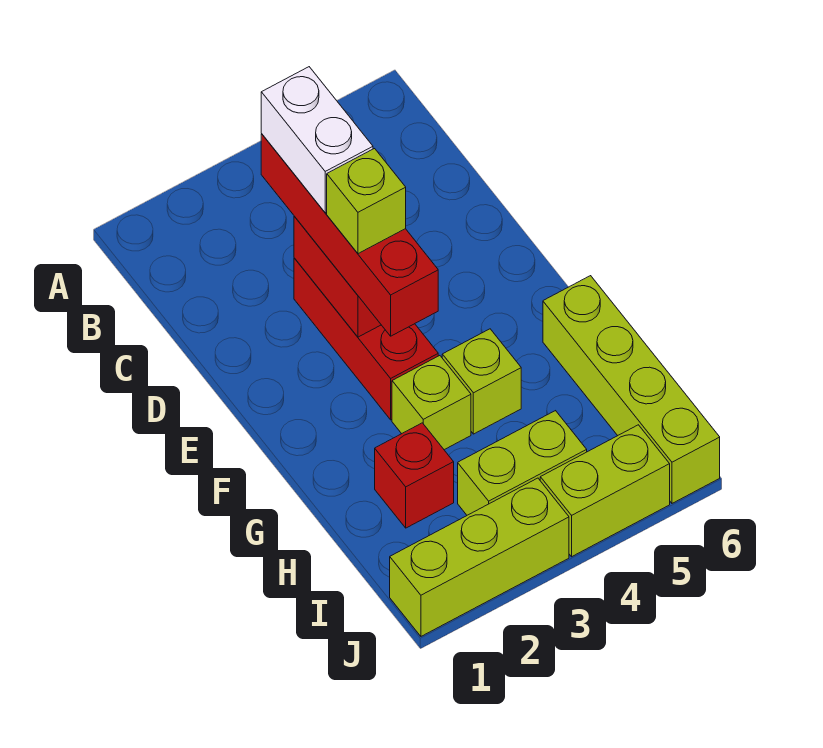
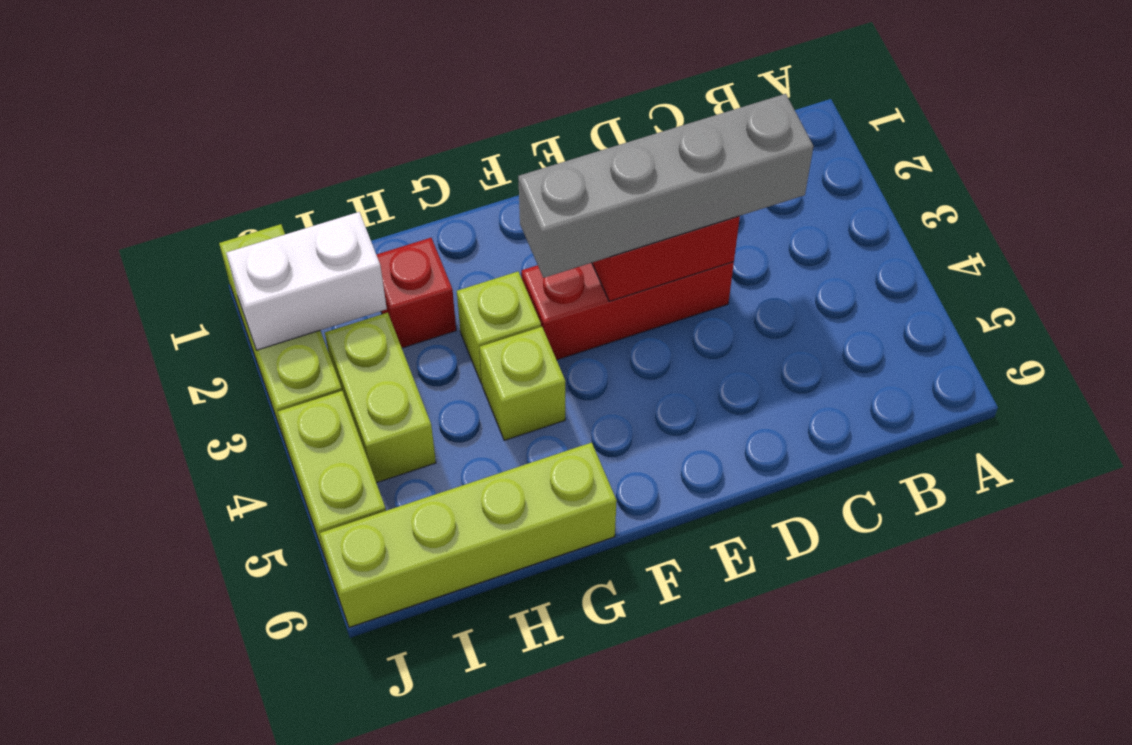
red 1x4 brick [261,134,438,336] -> grey 1x4 brick [518,94,814,278]
white 1x2 brick [261,67,373,213] -> white 1x2 brick moved to [226,212,387,350]
lime 1x1 brick [327,149,406,254] -> none

